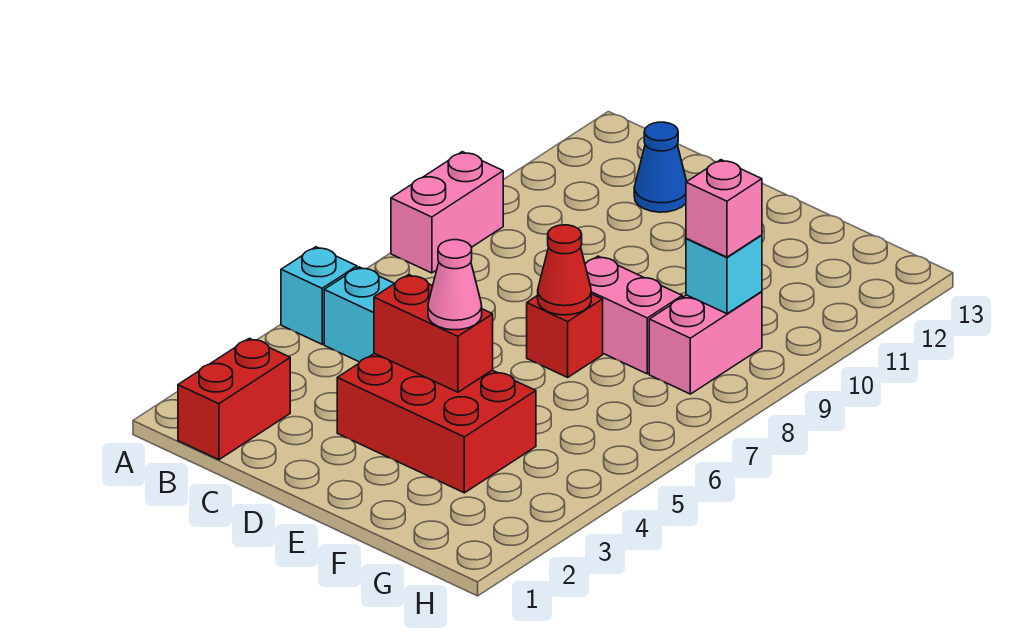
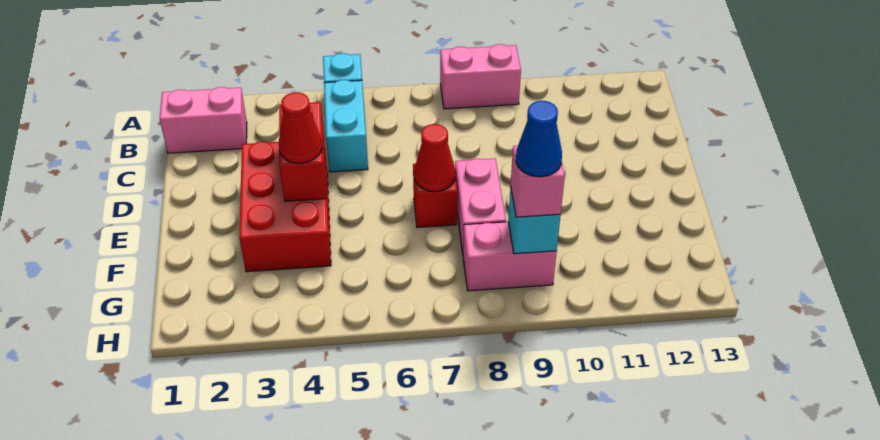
red 1x2 brick [178,338,290,460] -> pink 1x2 brick [160,87,247,153]
blue 1x1 cone [634,122,687,212] -> blue 1x1 cone moved to [516,101,562,177]
pink 1x1 cone [428,240,482,330] -> red 1x1 cone [279,92,322,163]

